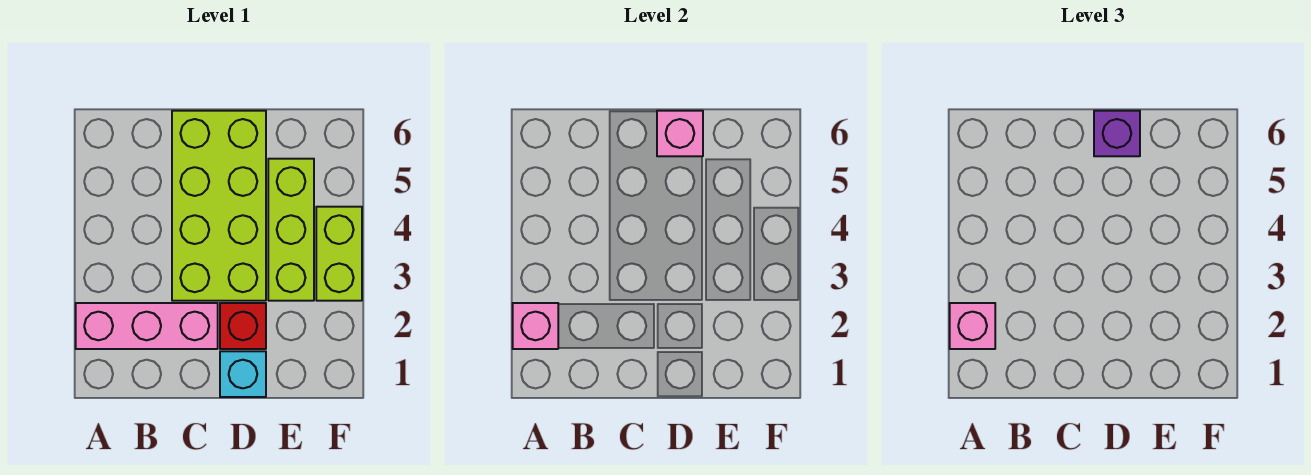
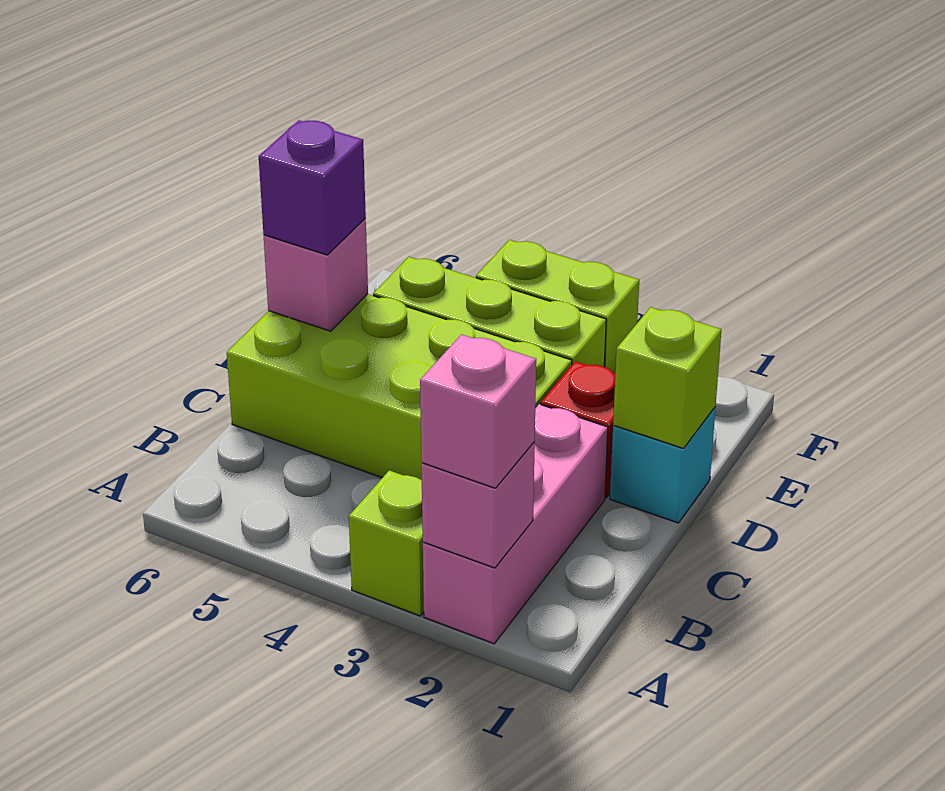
none -> lime 1x1 brick [349,470,424,616]
none -> lime 1x1 brick [613,307,721,449]

